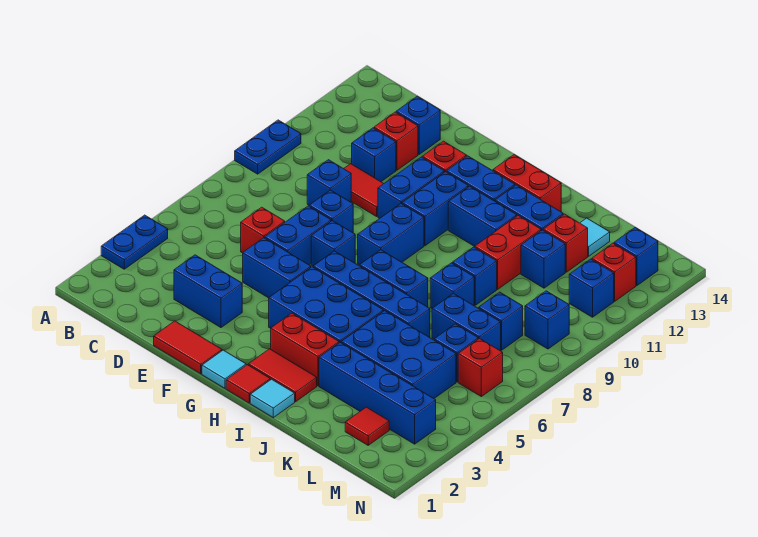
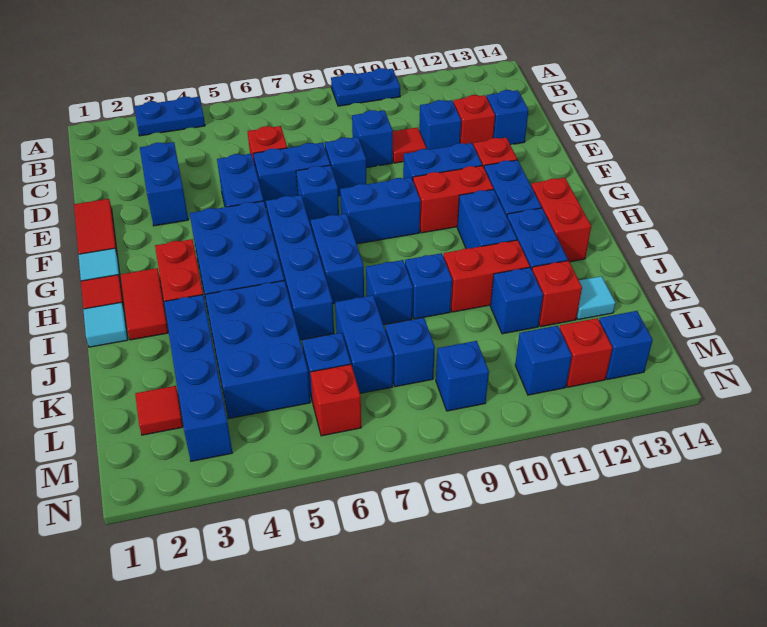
red 1x2 tile [344,164,384,216] -> red 1x1 tile [393,127,426,163]
blue 1x2 brick [402,172,468,246] -> red 1x2 brick [413,166,493,233]

